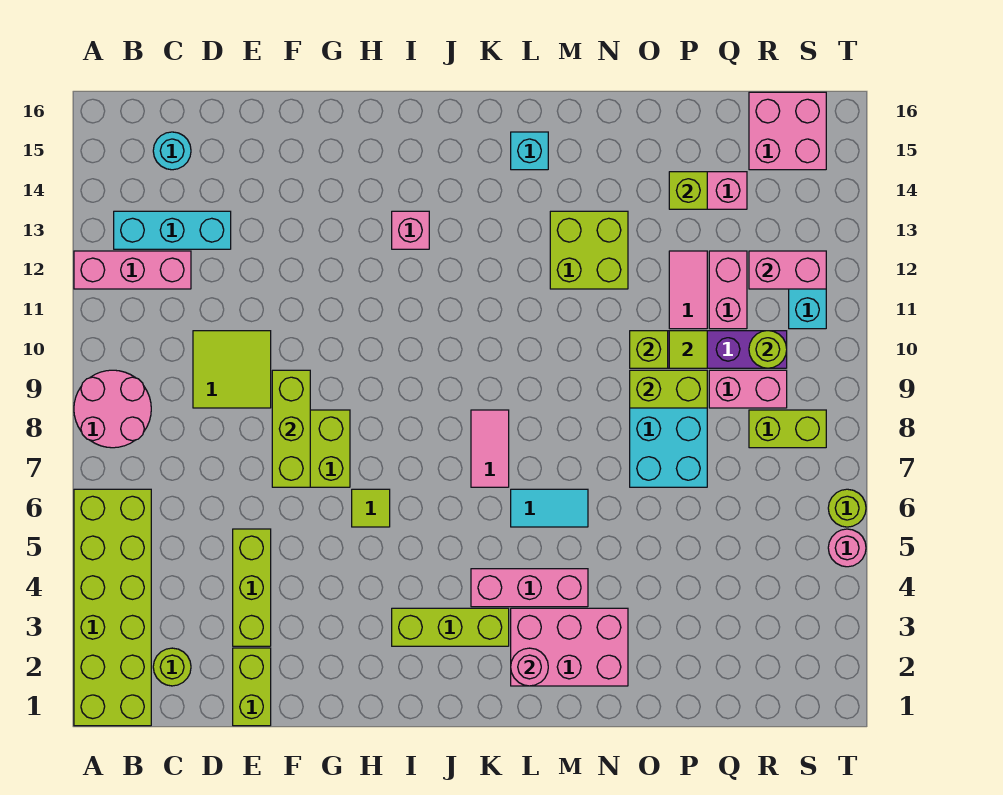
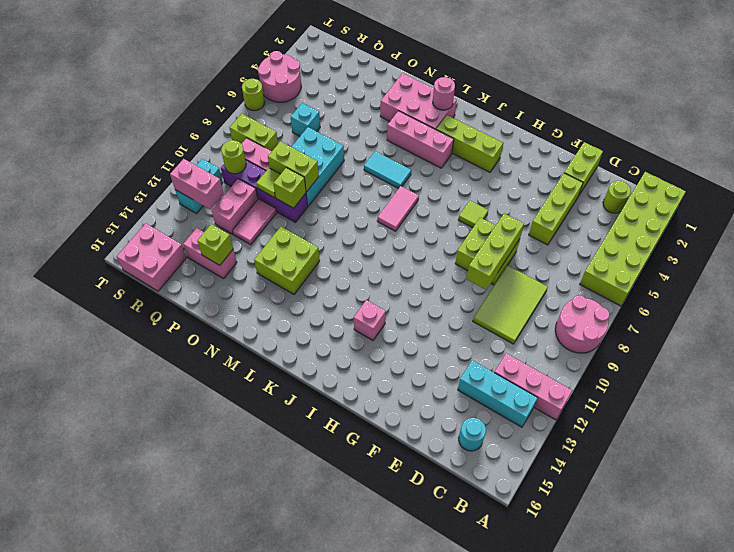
lime 2x2 tile [193,331,271,408] -> lime 2x3 tile [473,265,548,344]
cyan 1x1 brick [511,132,548,170] -> cyan 1x1 brick moved to [291,103,320,136]
pink 1x1 round brick [828,529,866,567] -> pink 2x2 round brick [258,51,301,102]

